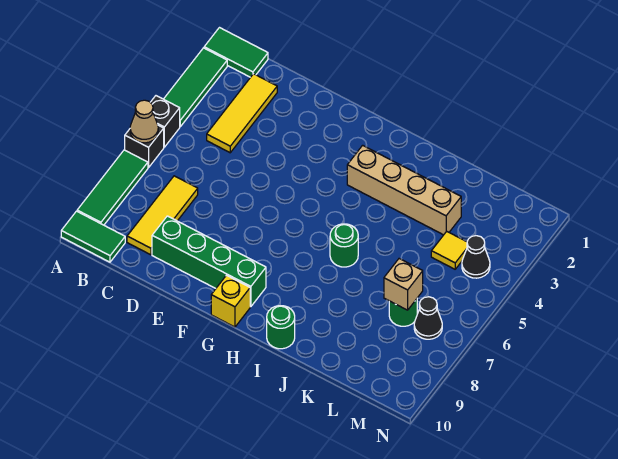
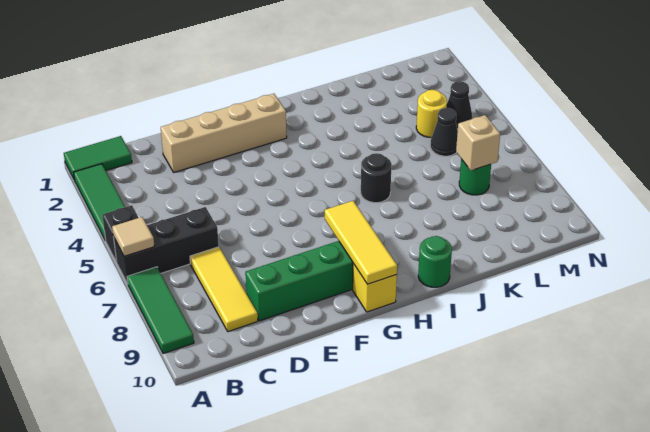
black 1x1 brick [125,125,164,168] -> black 1x3 brick [113,207,219,284]
tan 1x1 cone [130,100,158,143] -> tan 1x1 tile [112,217,154,256]
green 1x2 tile [61,211,125,262] -> none
yellow 1x3 tile [207,74,277,153] -> yellow 1x3 tile moved to [325,201,397,284]
tan 1x4 brick [347,145,461,235] -> tan 1x4 brick moved to [161,94,287,172]
green 1x1 round brick [330,224,358,267] -> black 1x1 round brick [361,153,392,203]
yellow 1x1 tile [431,231,467,269] -> yellow 1x1 round brick [416,90,447,138]
black 1x1 cone [414,297,442,339] -> black 1x1 cone moved to [430,108,458,156]

